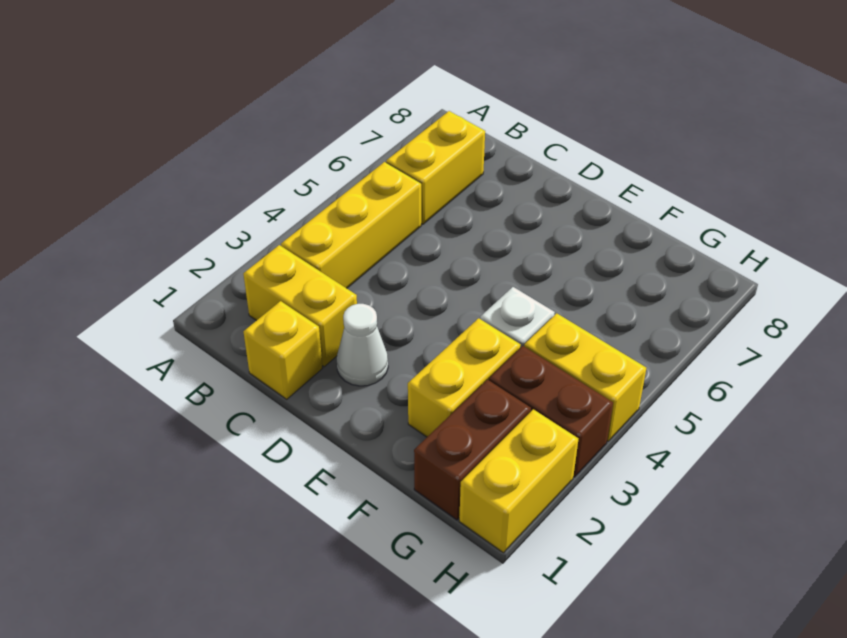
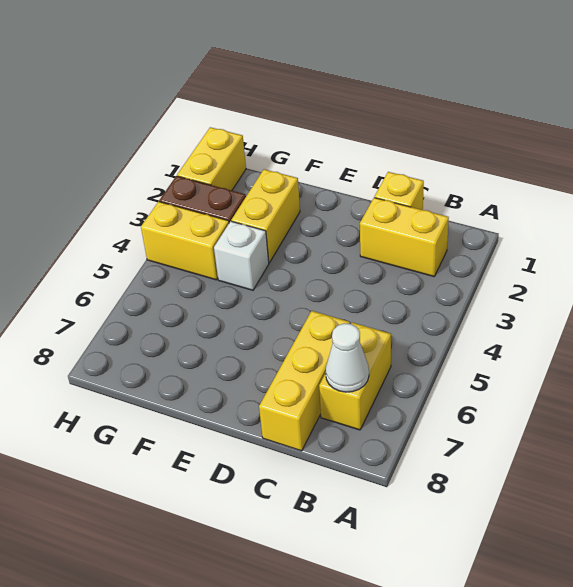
yellow 1x3 brick [281,162,421,288] -> yellow 1x3 brick moved to [259,311,350,451]
white 1x1 cone [337,304,388,386] -> white 1x1 cone moved to [326,323,369,392]
brown 1x2 brick [414,380,531,520] -> none

